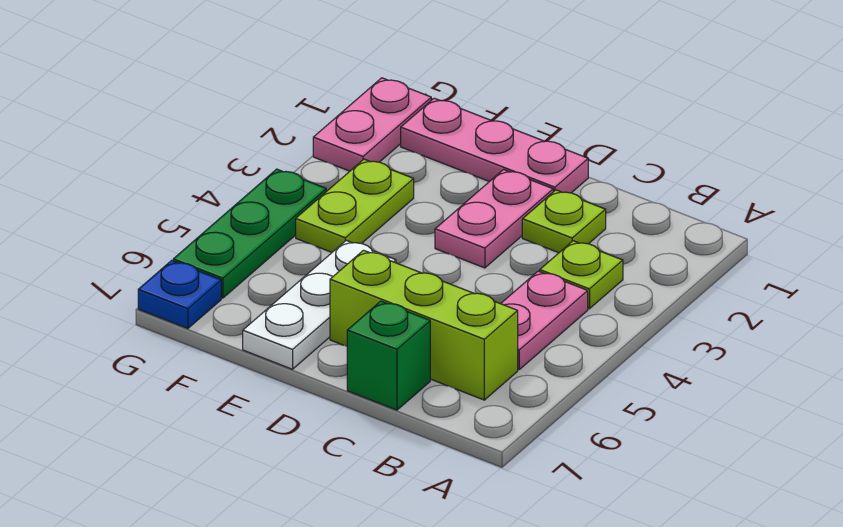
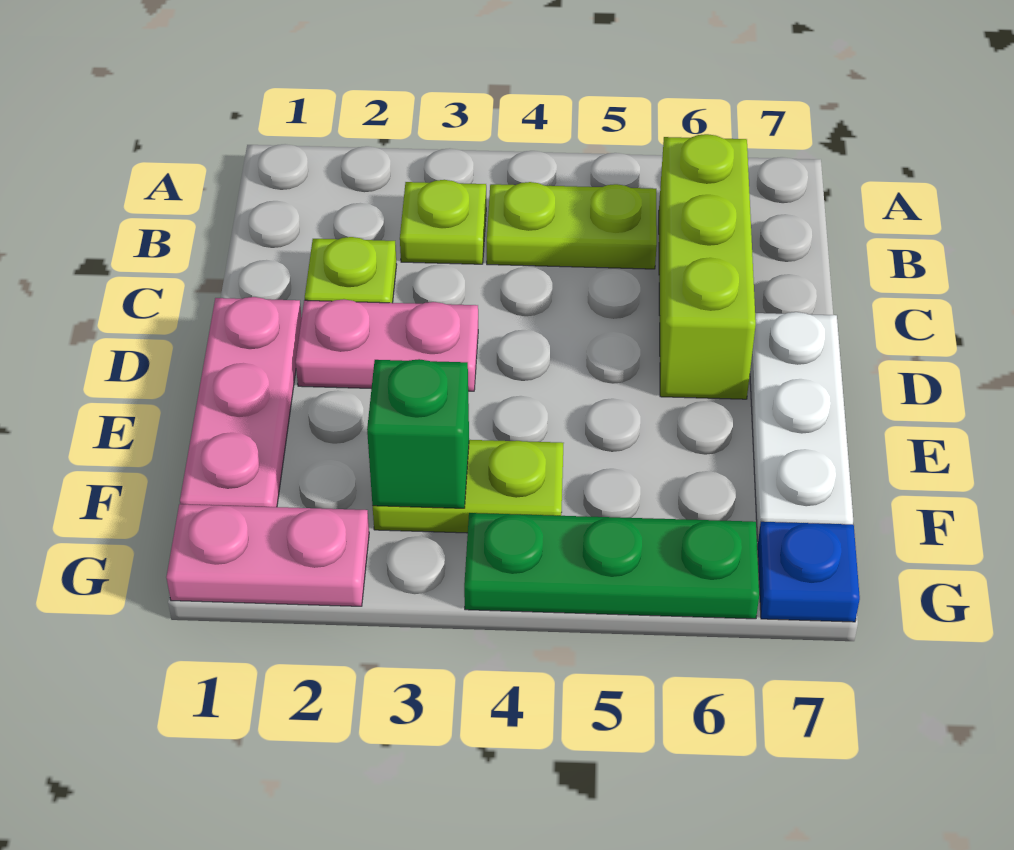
pink 1x2 plate [501,271,588,369] -> lime 1x2 plate [487,182,657,269]
green 1x1 brick [347,301,430,410] -> green 1x1 brick moved to [367,359,469,508]
white 1x3 plate [243,240,396,369] -> white 1x3 plate turned to [750,312,853,541]

